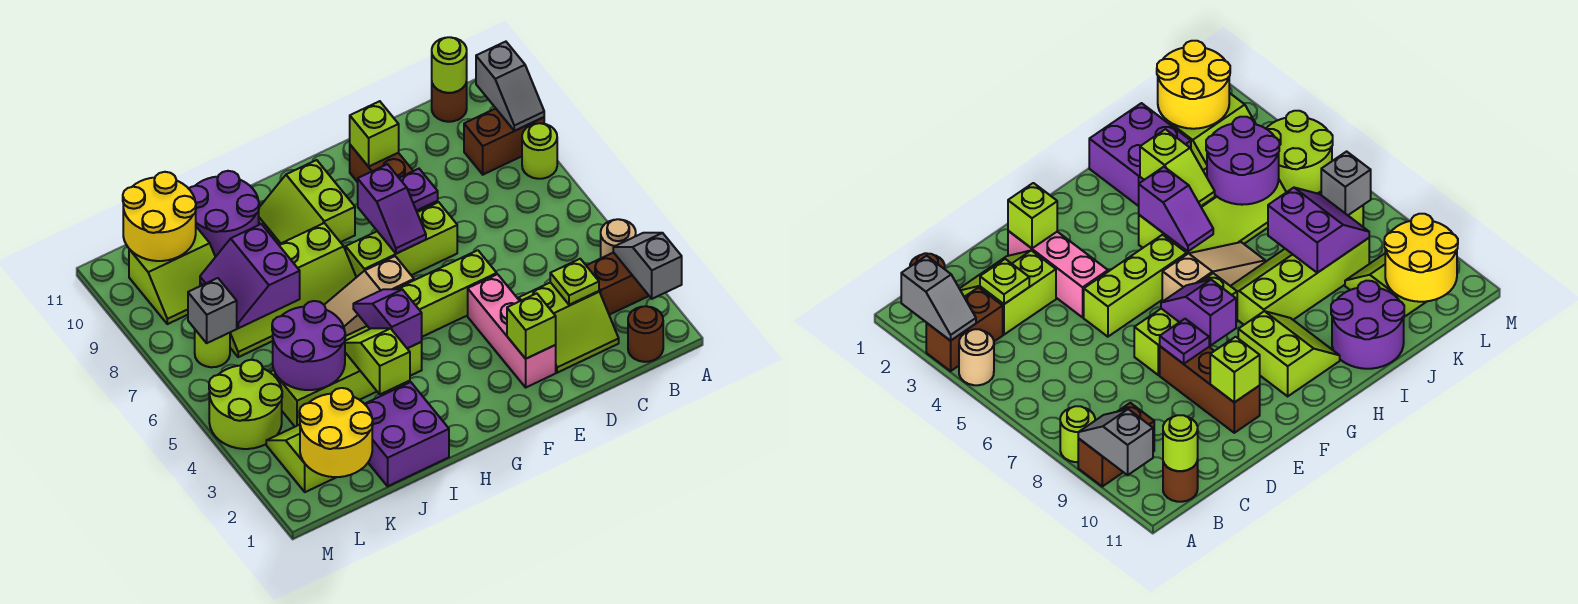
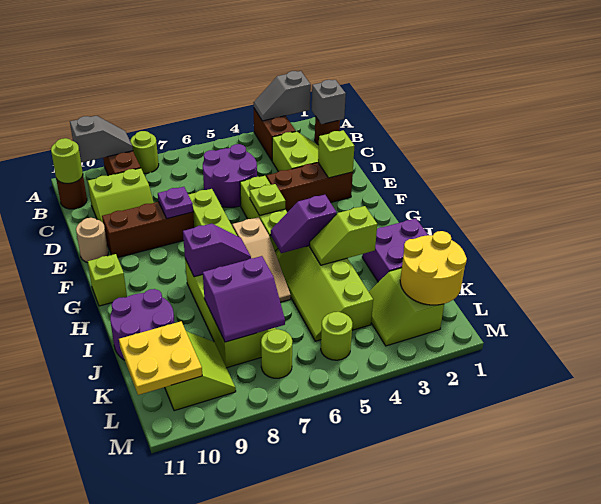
tan 1x1 round brick [601,219,636,258] -> tan 1x1 round brick moved to [76,218,108,263]
lime 1x1 plate [550,259,599,305] -> lime 1x1 plate moved to [250,184,285,215]
pink 1x3 brick [468,274,556,387] -> brown 1x3 brick [266,163,353,212]
lime 1x1 brick [350,101,399,167] -> lime 1x1 brick moved to [88,254,127,306]
purple 1x2 slope [358,164,426,254] -> purple 1x2 slope moved to [183,224,251,277]
lime 2x2 slope [259,160,355,245] -> lime 2x2 slope moved to [88,168,154,223]
purple 2x2 round brick [272,301,345,390] -> purple 2x2 round brick moved to [203,144,257,207]
yellow 2x2 round brick [123,172,196,261] -> yellow 2x2 plate [119,321,202,395]
lime 2x2 round brick [209,360,282,449] -> lime 1x1 round brick [321,312,352,360]
grey 1x1 brick [188,278,237,343] -> grey 1x1 brick moved to [312,80,346,124]

